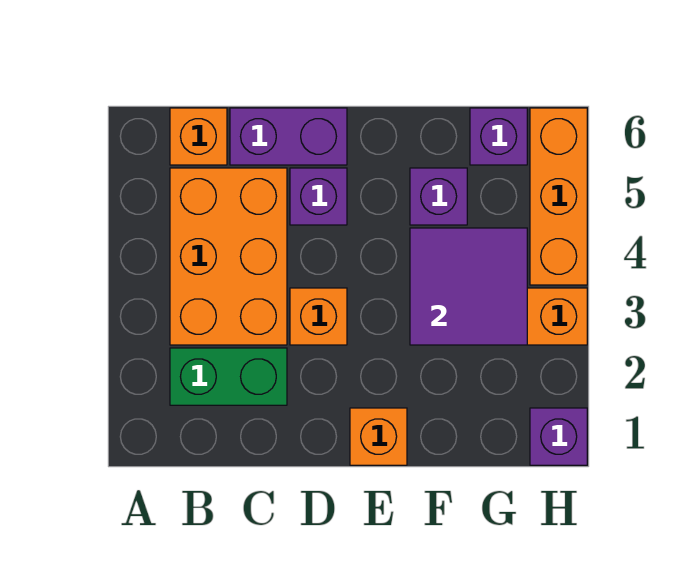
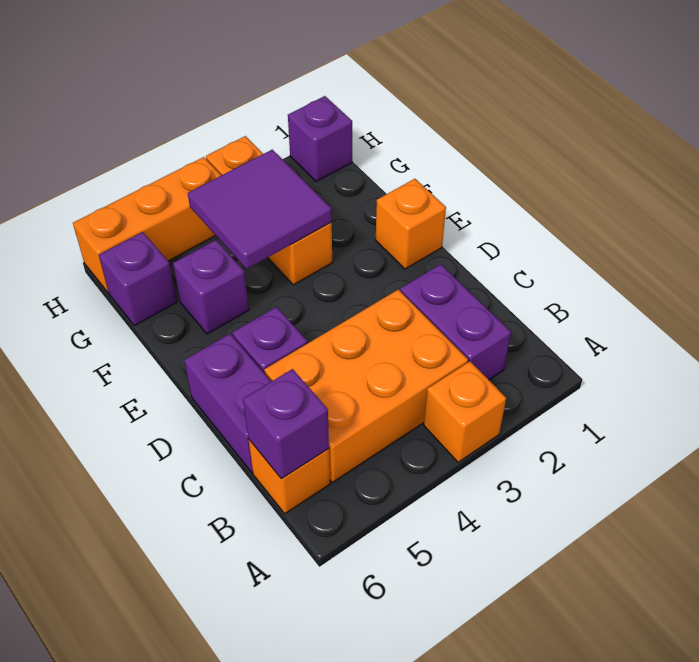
green 1x2 brick [170,348,287,405] -> purple 1x2 brick [400,264,511,380]
none -> purple 1x1 brick [243,369,329,479]
orange 1x1 brick [290,288,347,345] -> orange 1x1 brick moved to [424,361,506,462]

